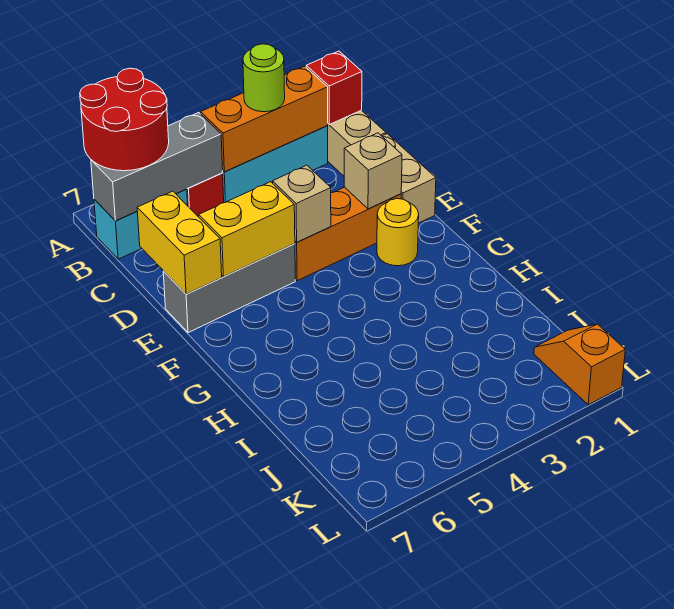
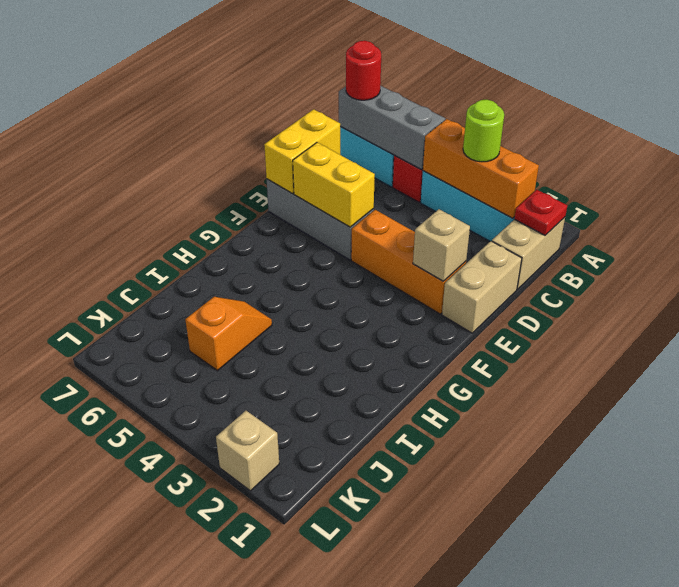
red 2x2 round brick [80,68,169,171] -> red 1x1 round brick [346,41,381,100]
red 1x1 brick [306,51,362,124] -> red 1x1 plate [514,190,567,235]
tan 1x1 brick [273,165,331,242] -> tan 1x1 brick moved to [216,411,279,491]
yellow 1x1 round brick [377,199,419,266] -> none
orange 1x2 slope [534,324,625,405] -> orange 1x2 slope moved to [185,297,272,371]

